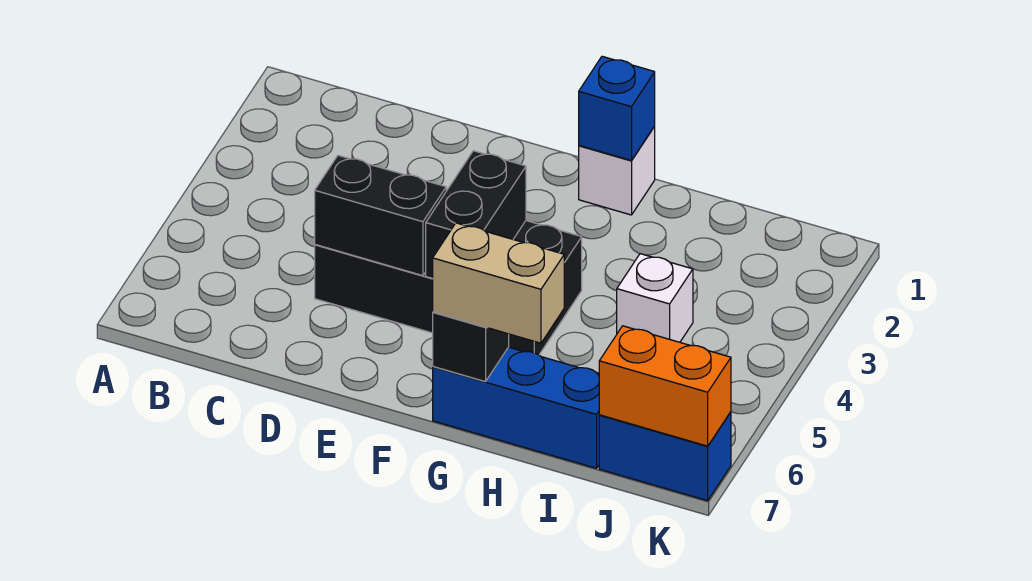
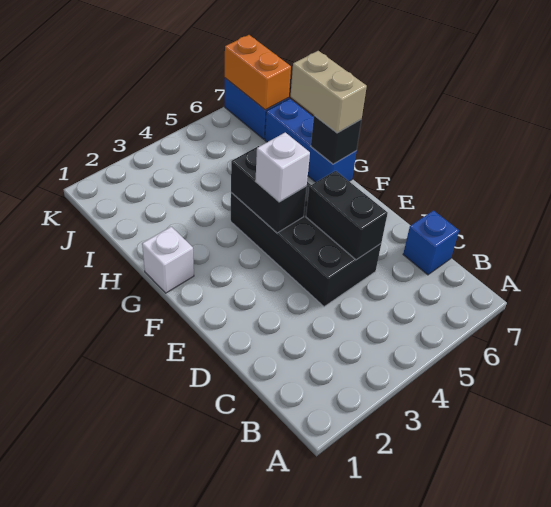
black 1x2 brick [426,151,526,279] -> black 1x2 brick turned to [231,146,307,233]
blue 1x1 brick [579,56,655,161] -> blue 1x1 brick moved to [403,211,459,275]
white 1x1 brick [617,254,693,342] -> white 1x1 brick moved to [256,133,310,202]

